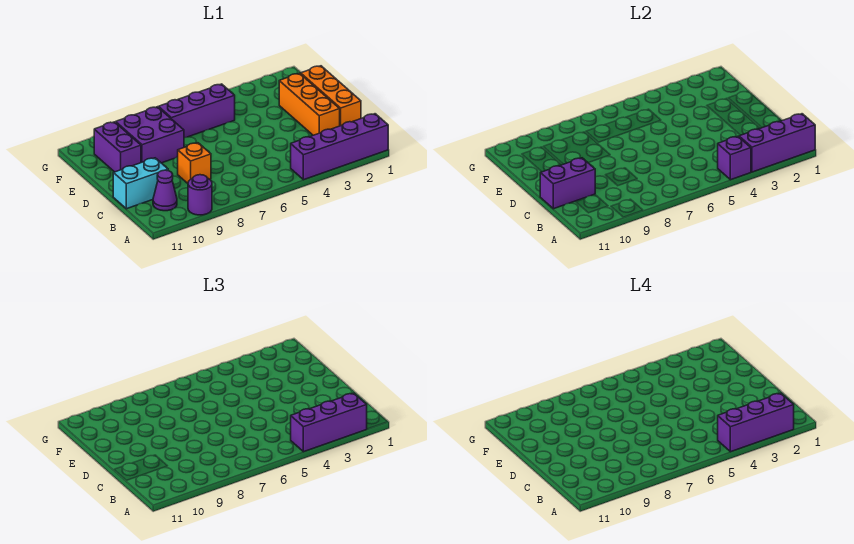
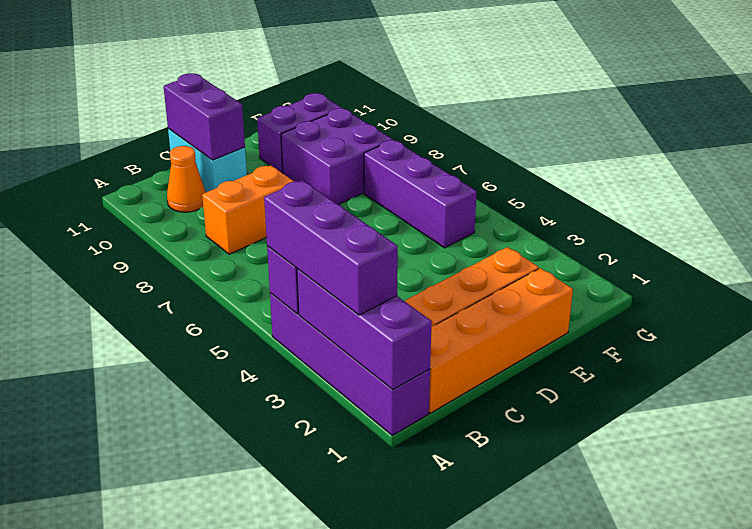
purple 1x3 brick [718,393,794,452] -> none
purple 1x1 round brick [188,175,212,215] -> none
purple 1x1 cone [153,170,177,211] -> orange 1x1 cone [167,146,206,212]
orange 1x3 brick [301,66,361,126] -> orange 1x4 brick [429,268,573,413]
orange 1x1 brick [178,143,211,183] -> orange 1x2 brick [202,165,294,254]

